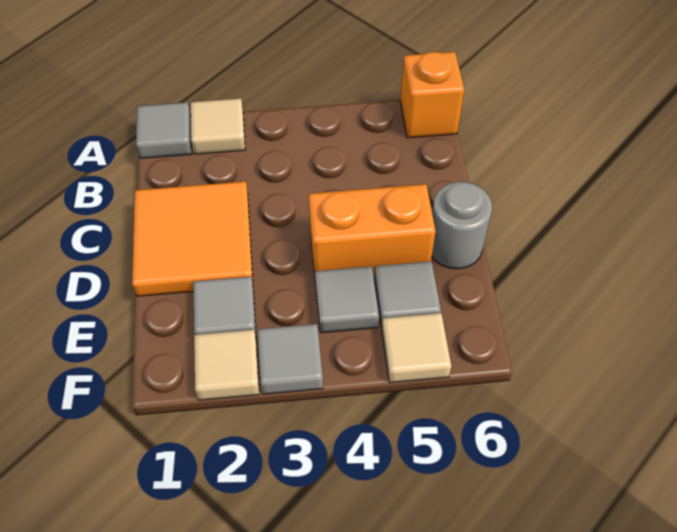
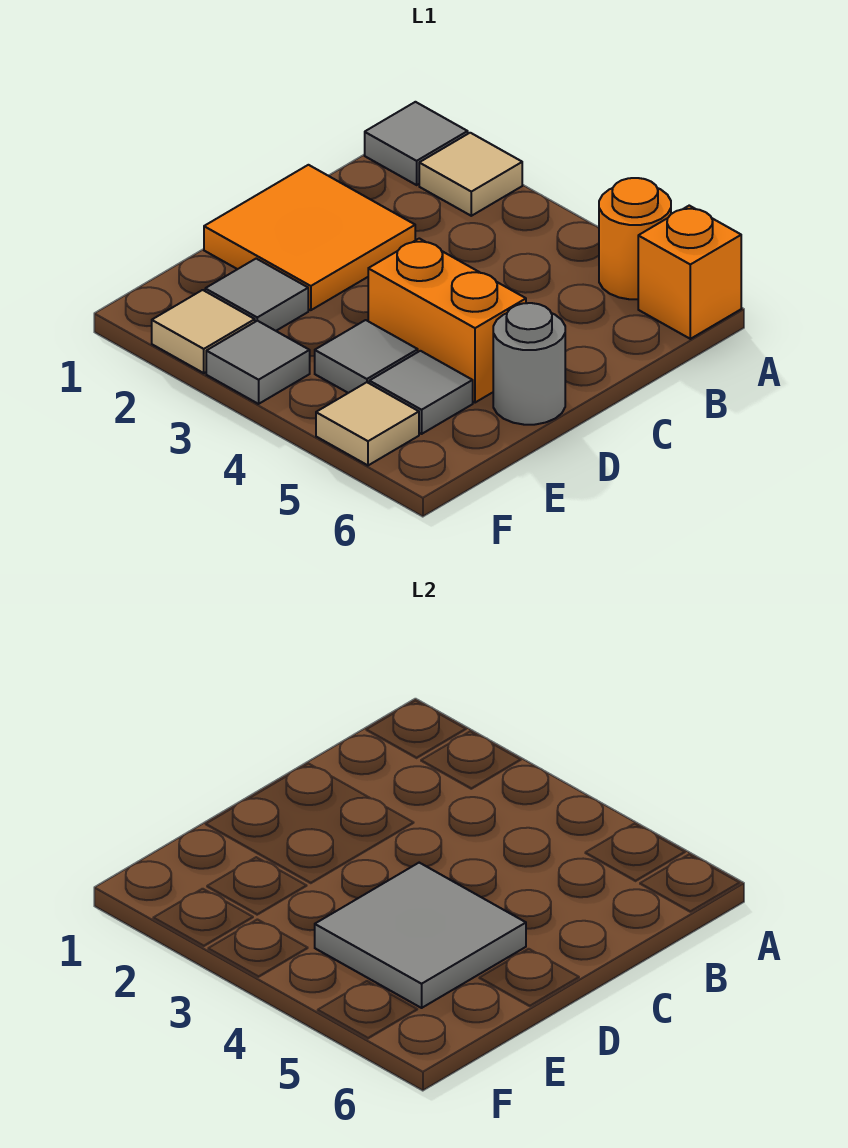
none -> orange 1x1 round brick [599,178,671,299]
none -> grey 2x2 tile [315,863,526,1008]

